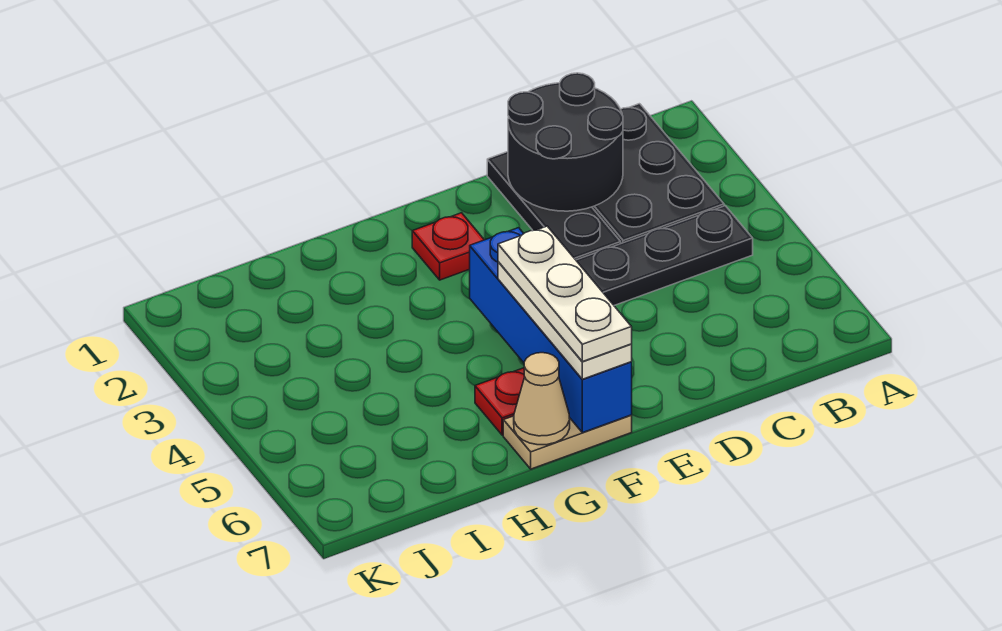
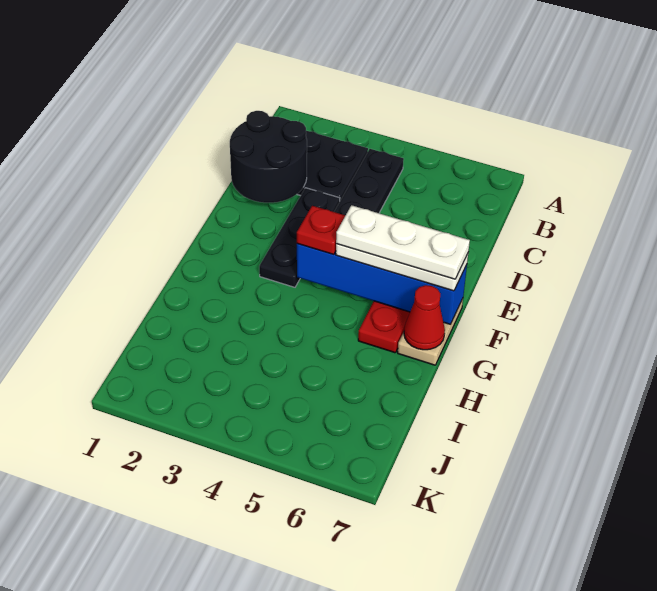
black 1x3 plate [487,152,621,260] -> black 1x3 plate turned to [259,188,340,287]
red 1x1 plate [412,213,484,280] -> red 1x1 plate moved to [297,206,345,255]
tan 1x1 cone [514,353,570,445] -> red 1x1 cone [404,285,445,350]

